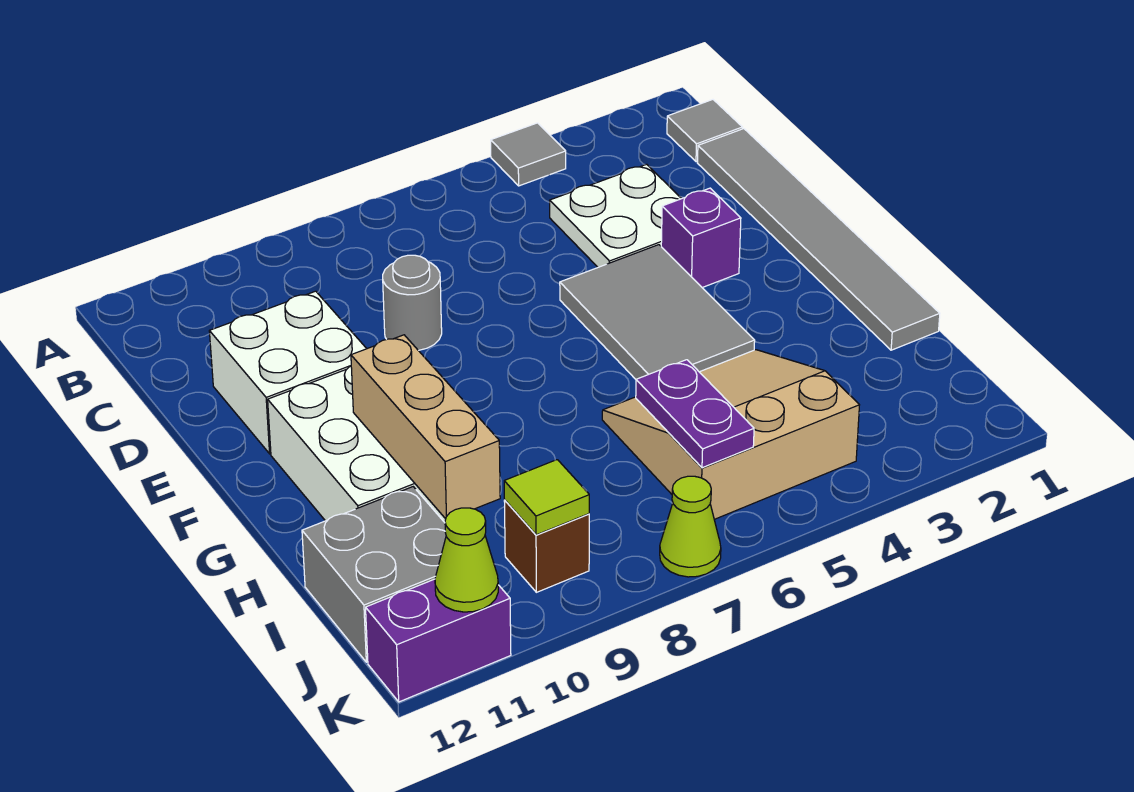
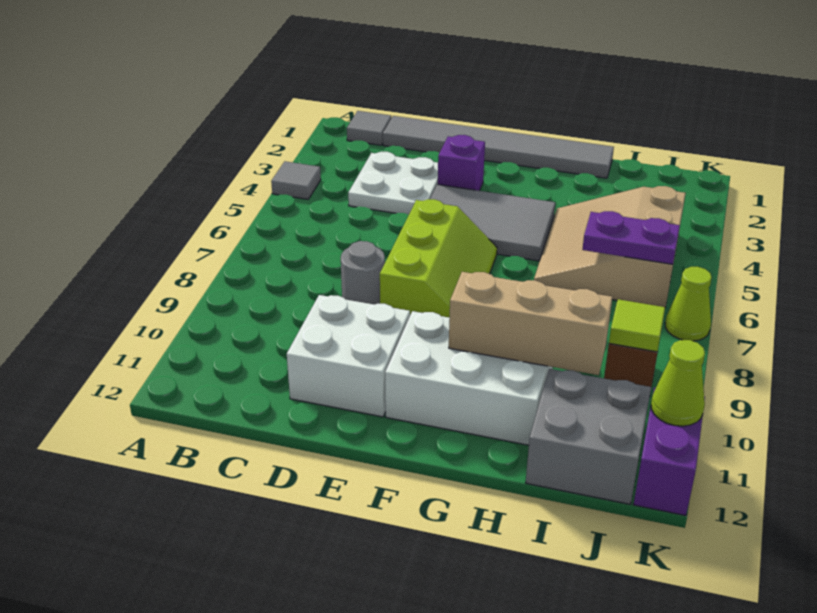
none -> lime 2x3 slope [380,199,497,318]

